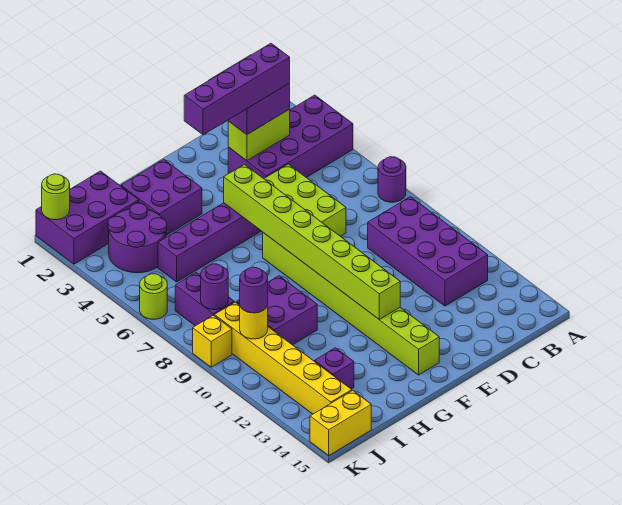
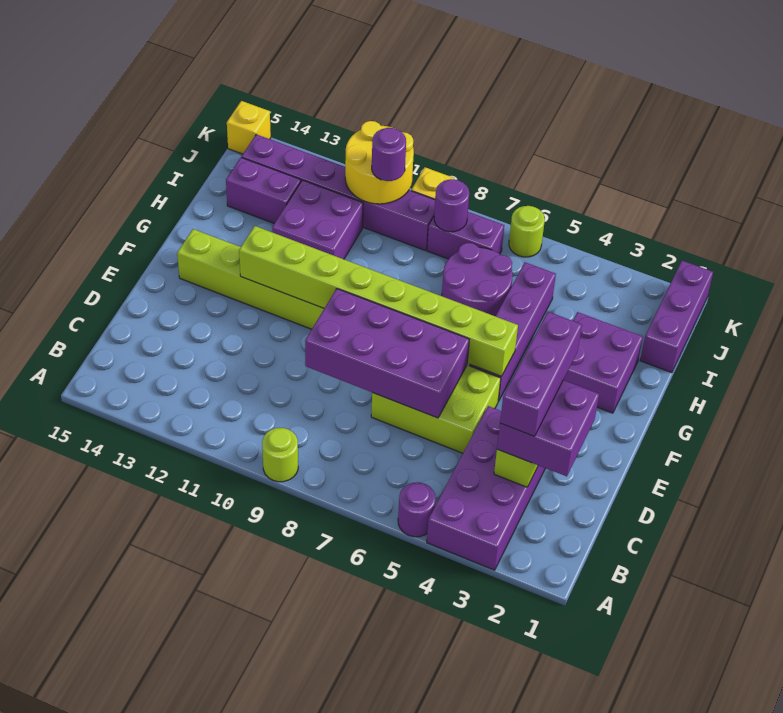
purple 1x1 round brick [378,157,406,202] -> purple 1x1 round brick moved to [398,482,436,537]
purple 2x4 brick [368,197,488,306] -> purple 2x4 brick moved to [305,289,469,418]
purple 1x4 brick [184,43,290,135] -> purple 1x3 brick [500,312,582,436]
purple 2x2 brick [236,276,317,345] -> purple 2x2 brick moved to [272,180,363,259]
purple 2x3 brick [36,171,139,264] -> purple 1x3 brick [640,261,713,373]
purple 2x2 round brick [108,203,167,273] -> purple 2x2 round brick moved to [442,243,513,316]
purple 1x1 brick [315,348,354,389] -> purple 1x2 brick [226,157,301,223]
yellow 1x6 brick [214,302,352,414] -> purple 1x6 brick [242,134,435,250]
yellow 1x1 round brick [240,305,268,339] -> yellow 2x2 round brick [345,121,414,204]
yellow 1x2 brick [310,390,371,455] -> yellow 1x1 brick [227,101,271,154]
lime 1x1 round brick [42,174,70,220] -> lime 1x1 round brick moved to [262,428,298,482]

